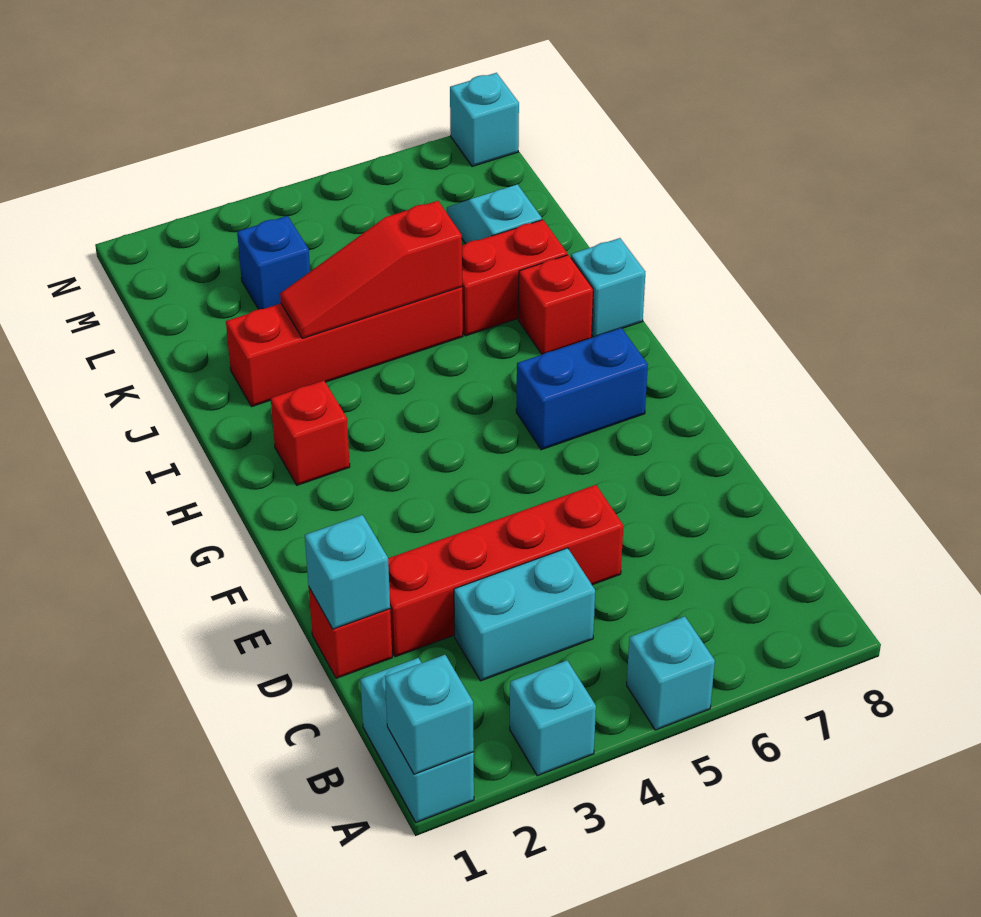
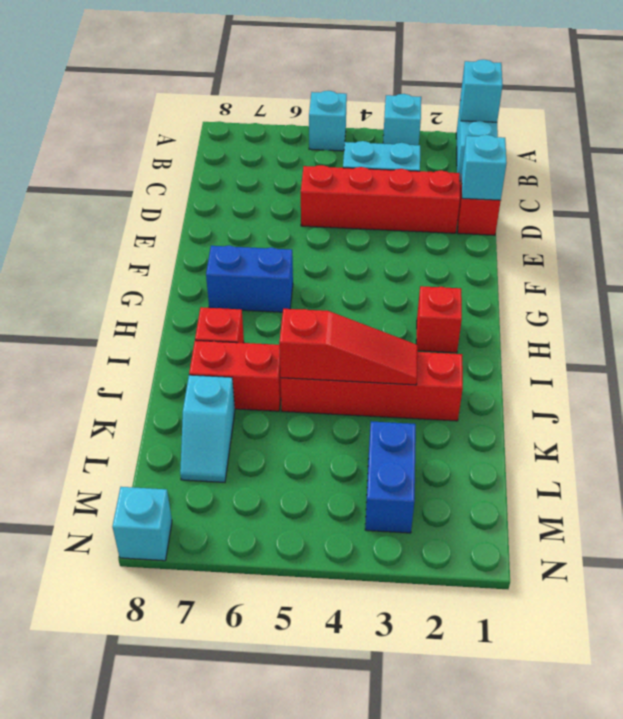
cyan 1x1 brick [571,238,645,337] -> none
blue 1x1 brick [237,216,310,309] -> blue 1x2 brick [365,421,416,533]

